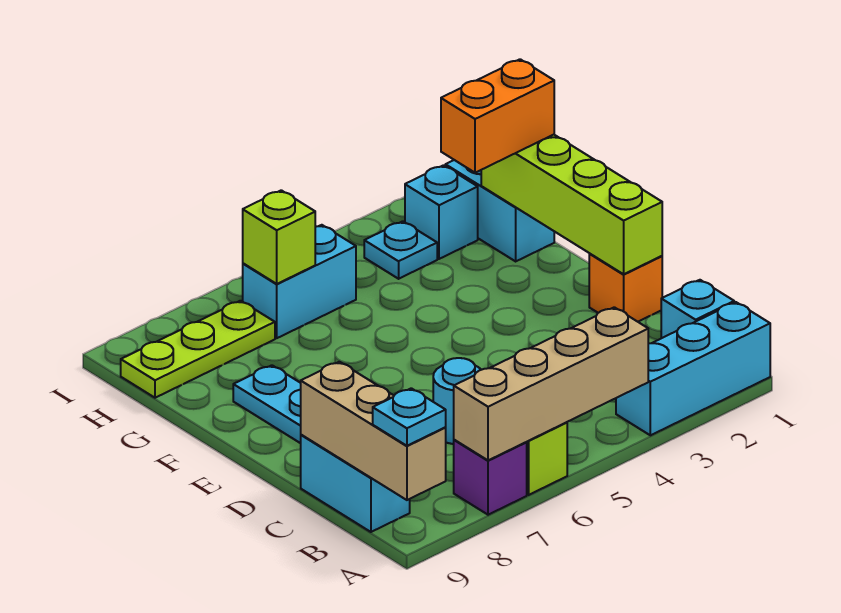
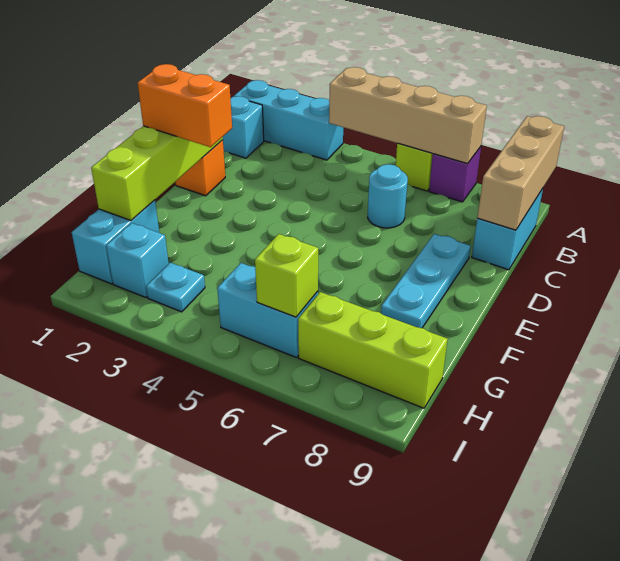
cyan 1x1 plate [373,388,446,446] -> none
orange 1x2 brick [441,59,554,173] -> orange 1x2 brick moved to [138,64,232,147]
lime 1x3 plate [121,301,275,398] -> lime 1x3 brick [298,292,448,408]

